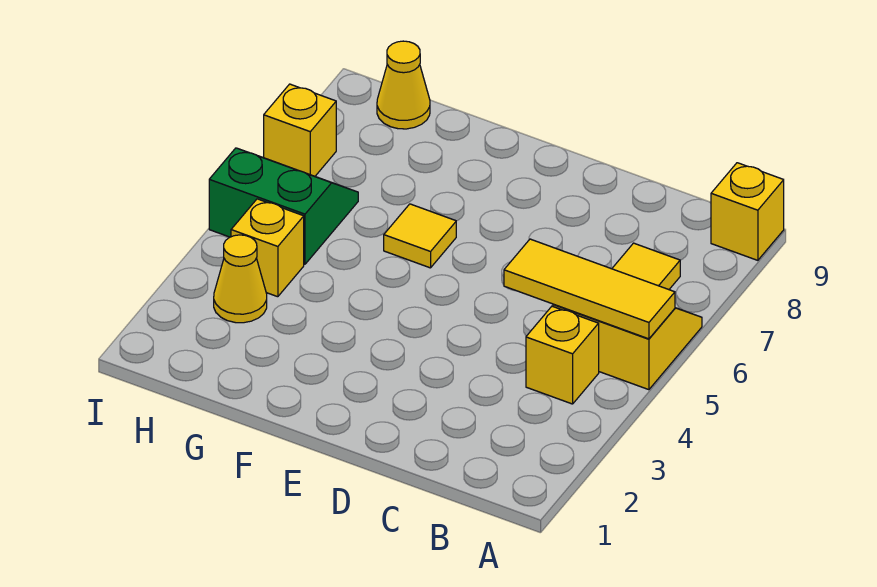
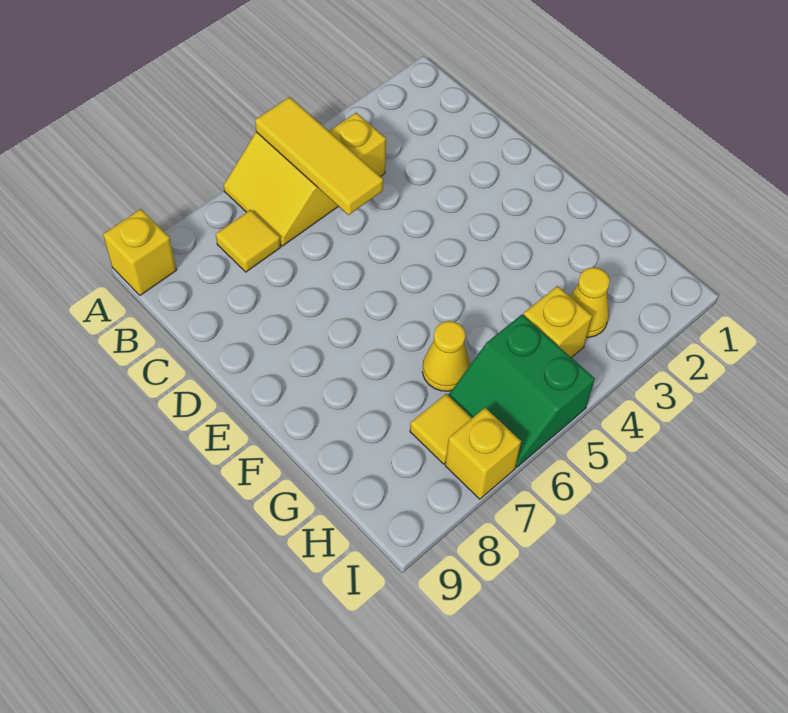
yellow 1x1 tile [384,204,456,268] -> yellow 1x1 tile moved to [410,394,472,464]
yellow 1x1 cone [377,41,430,129] -> yellow 1x1 cone moved to [422,321,470,391]

